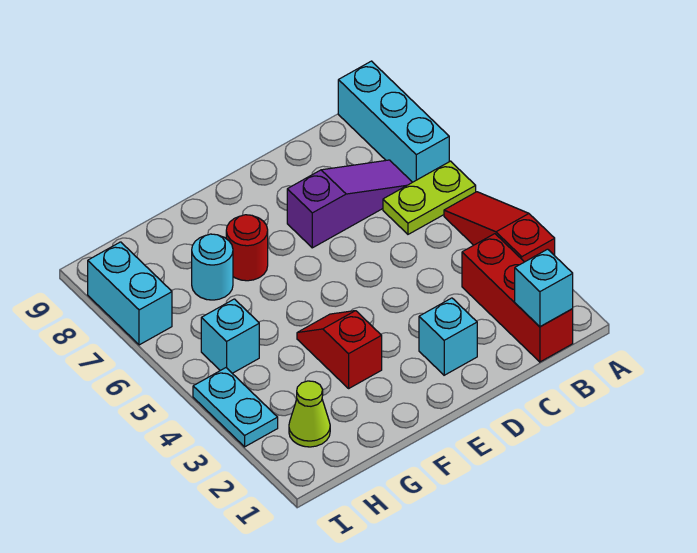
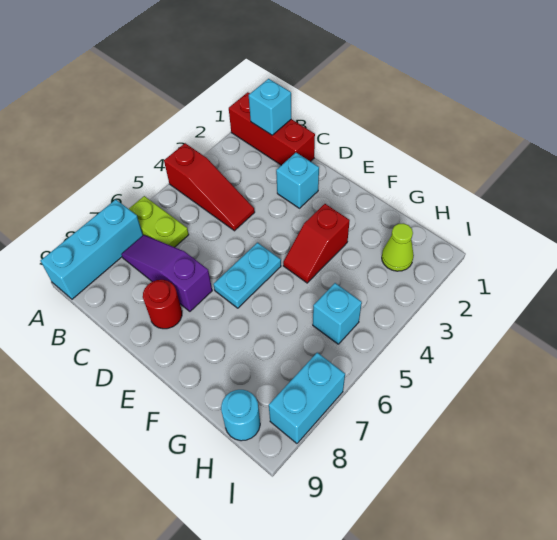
red 1x3 slope [444,192,555,262] -> red 1x3 slope turned to [164,143,255,231]
red 1x3 brick [462,234,573,362] -> red 1x3 brick turned to [229,92,315,165]
red 1x1 round brick [226,215,268,281] -> red 1x1 round brick moved to [143,280,182,329]
cyan 1x1 round brick [192,234,233,300] -> cyan 1x1 round brick moved to [221,390,260,441]
cyan 1x2 plate [193,368,278,447] -> cyan 1x2 plate moved to [213,243,281,308]

